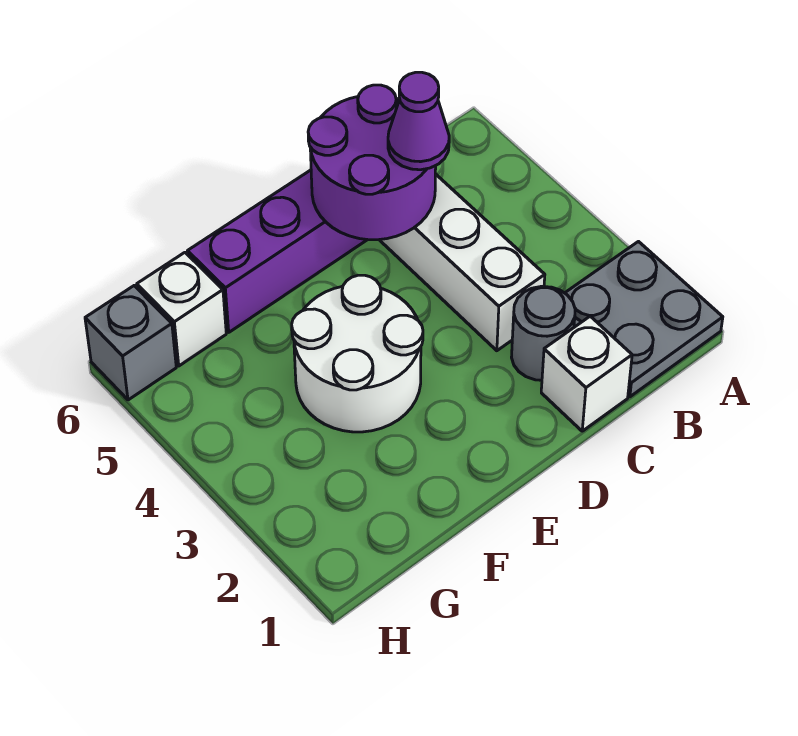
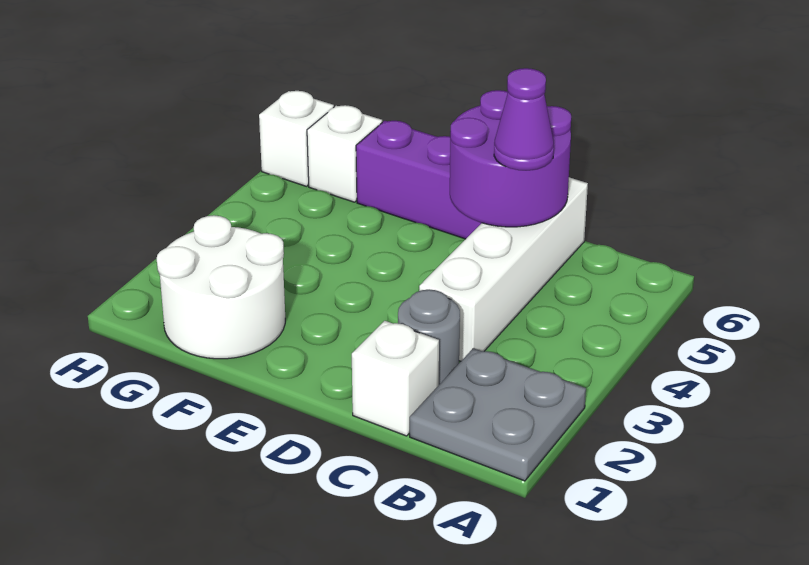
white 2x2 round brick [292,275,423,432] -> white 2x2 round brick moved to [157,215,285,359]
grey 1x1 brick [85,286,176,400] -> white 1x1 brick [259,91,334,186]

